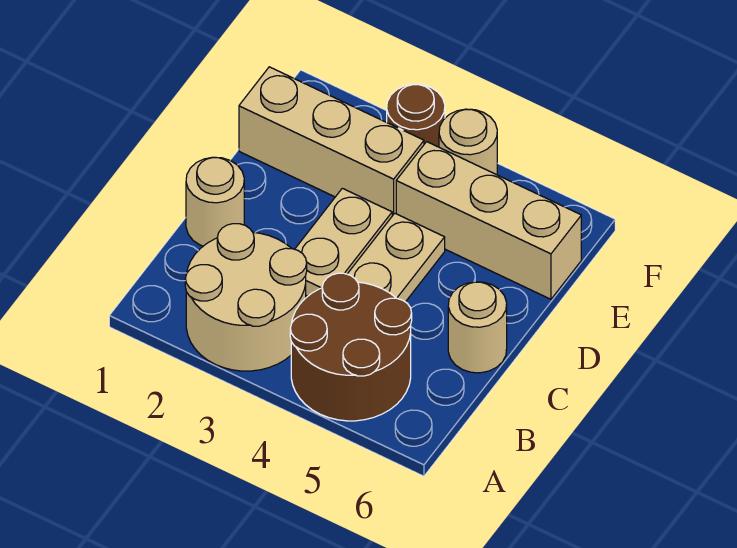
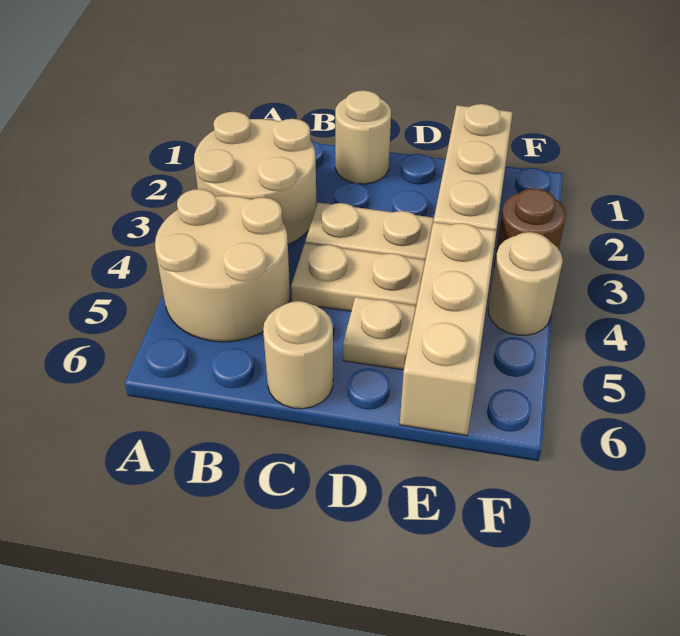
brown 2x2 round brick [290,273,412,421] -> tan 2x2 round brick [155,189,290,342]
none -> tan 1x1 plate [343,297,416,370]

